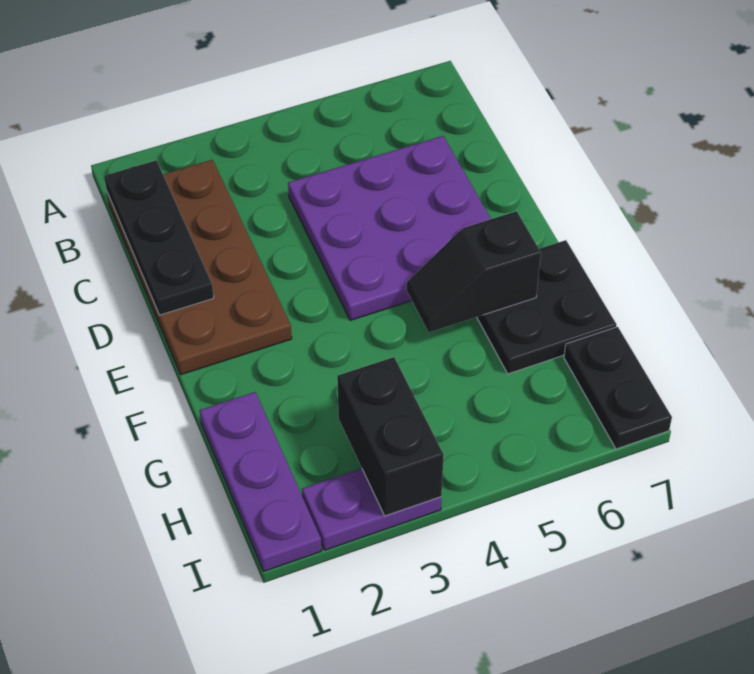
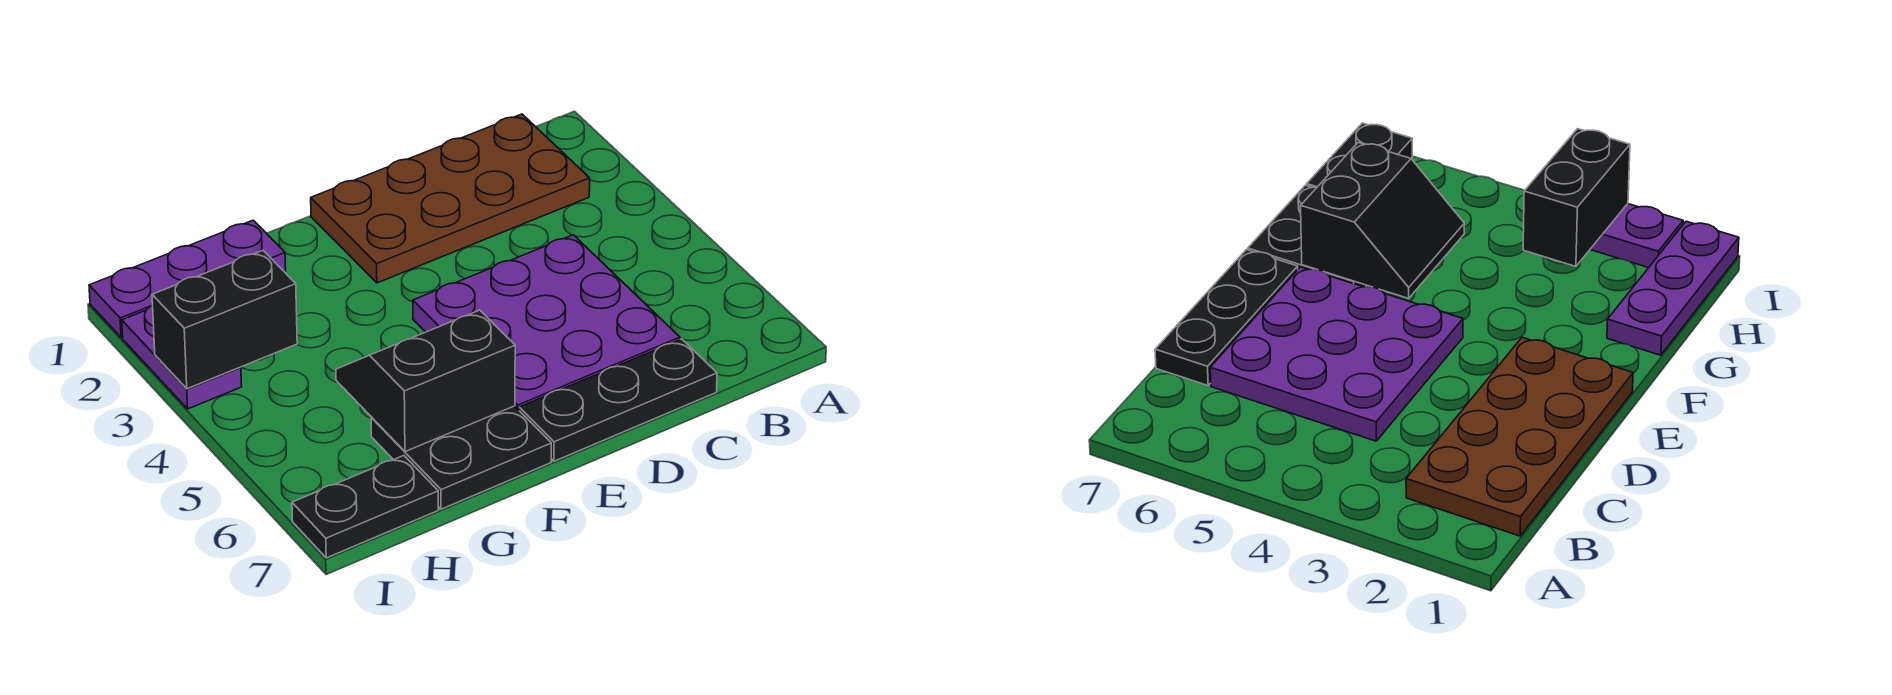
black 1x3 plate [104,160,214,315] -> black 1x3 plate moved to [519,339,717,461]
black 1x2 slope [407,211,541,332] -> black 2x2 slope [336,310,515,452]

